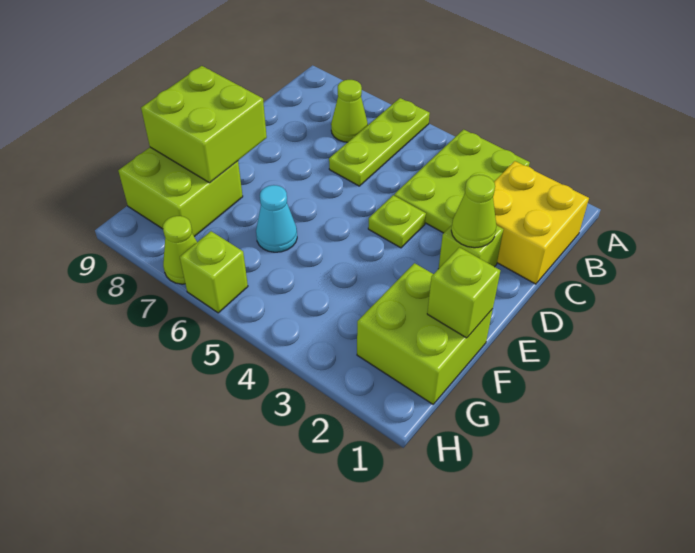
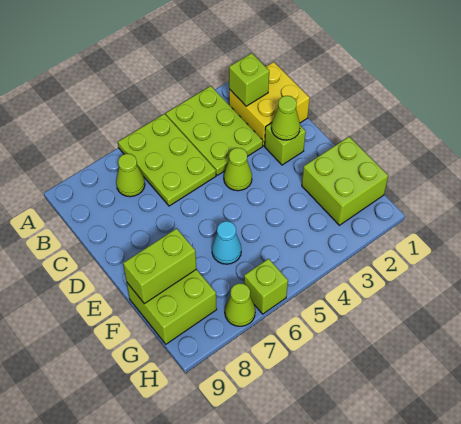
lime 1x3 plate [329,98,430,186] -> lime 2x3 plate [118,114,216,206]
lime 1x1 plate [368,195,426,248] -> lime 1x1 cone [224,148,252,191]
lime 2x2 brick [141,66,267,183] -> lime 1x2 brick [123,229,196,304]
lime 1x1 brick [427,247,500,338] -> lime 1x1 brick moved to [229,53,269,106]

